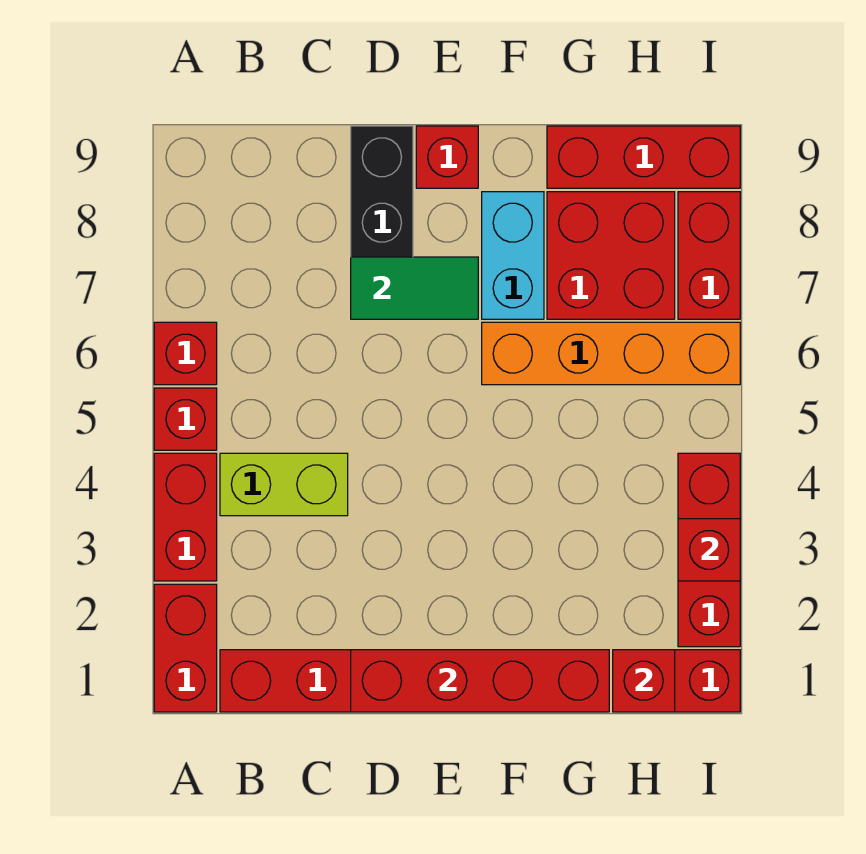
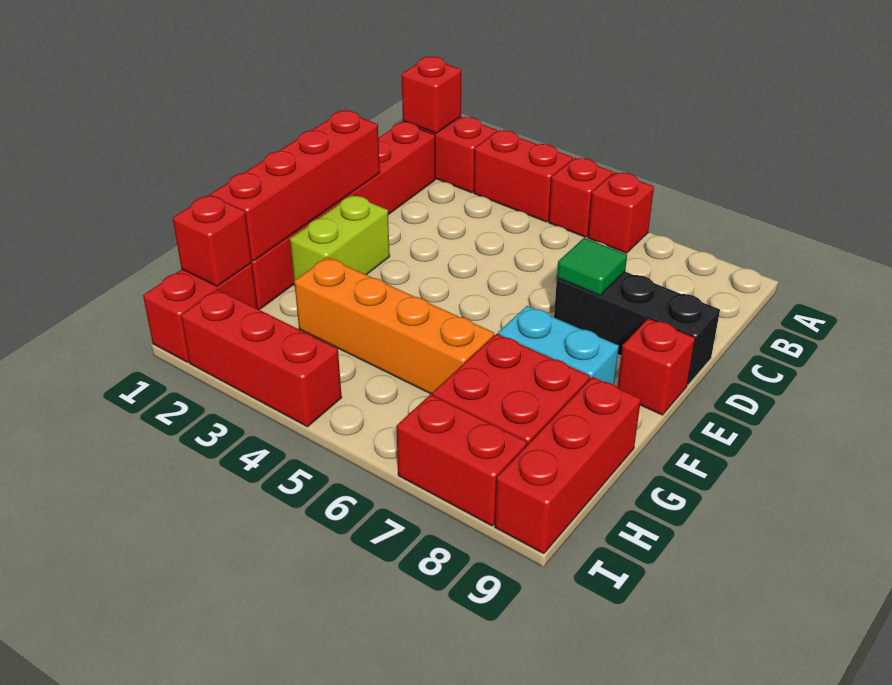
lime 1x2 brick [220,453,348,516] -> lime 1x2 brick moved to [290,195,390,286]
green 1x2 tile [351,257,478,319] -> green 1x1 tile [557,238,627,295]
orange 1x4 brick [482,322,740,385] -> orange 1x4 brick turned to [294,257,494,394]
red 1x1 brick [678,519,740,581] -> red 1x1 brick moved to [402,56,461,133]

